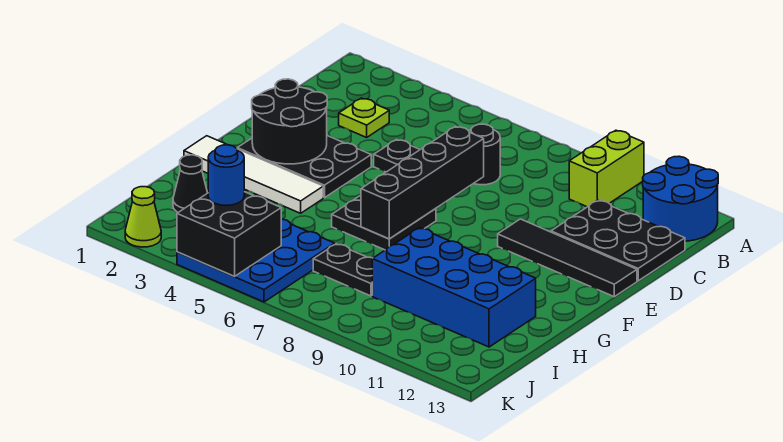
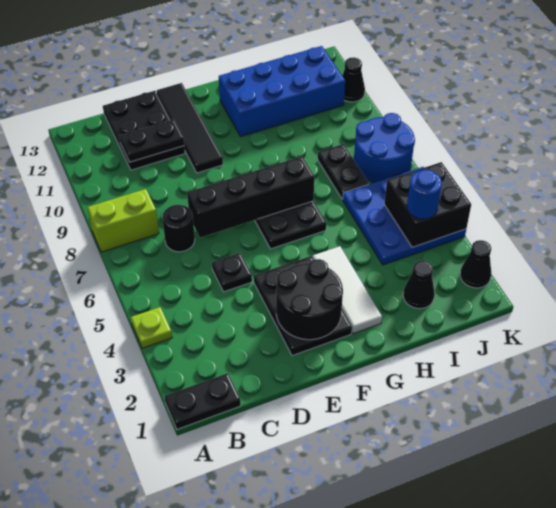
none -> black 1x2 plate [164,373,241,429]
lime 1x2 brick [569,130,644,207] -> lime 1x2 brick moved to [88,189,159,252]
blue 2x2 round brick [643,156,718,241] -> blue 2x2 round brick moved to [354,113,415,182]
lime 1x1 plate [339,98,389,137] -> lime 1x1 plate moved to [131,307,172,348]
none -> black 1x2 plate [119,119,184,162]
white 1x4 tile [184,136,323,213] -> white 1x3 tile [313,246,382,334]
blue 2x4 brick [372,228,536,347] -> blue 2x4 brick turned to [219,46,345,137]
lime 1x1 cone [125,187,161,247] -> black 1x1 cone [460,240,491,288]
none -> black 1x1 cone [342,57,365,102]

